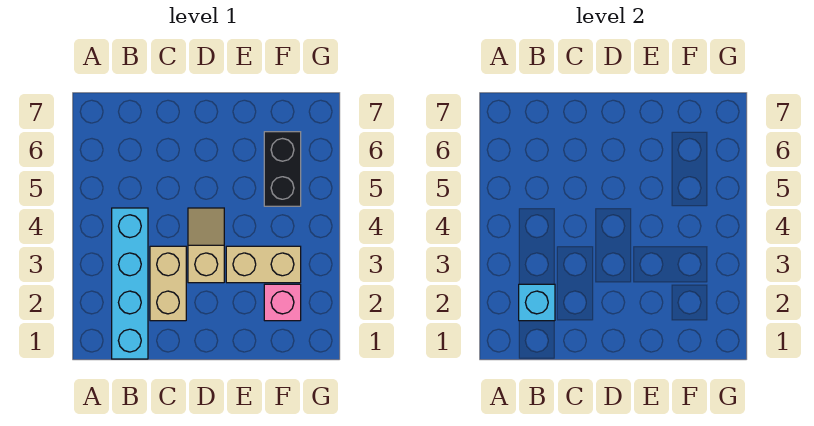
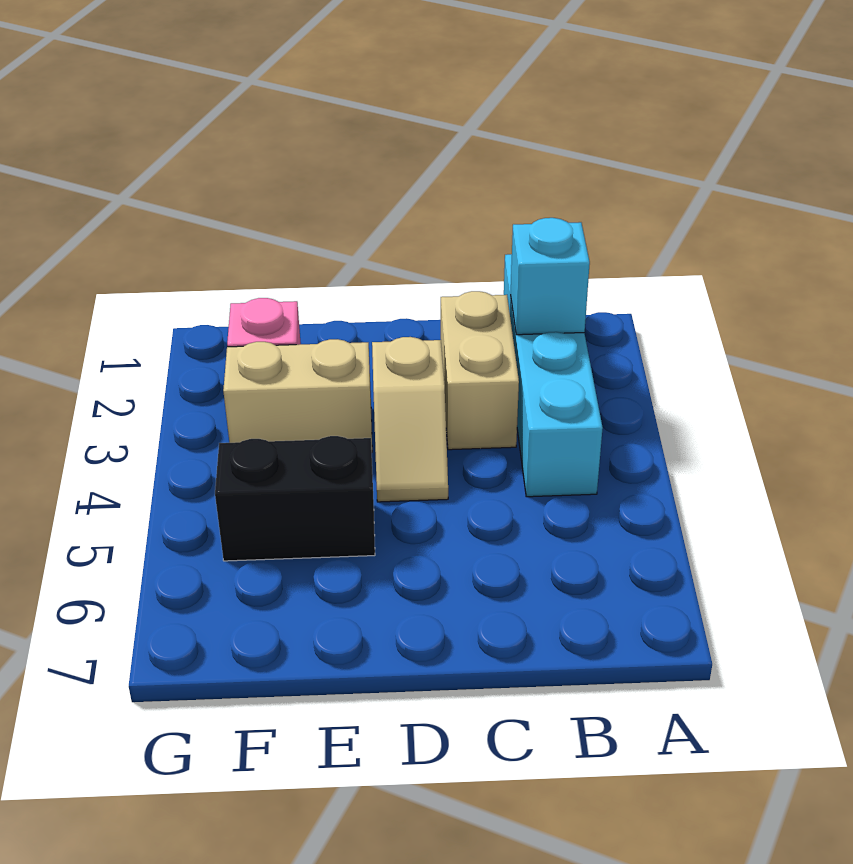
black 1x2 brick [264,132,301,206] -> black 1x2 brick turned to [215,436,375,561]

